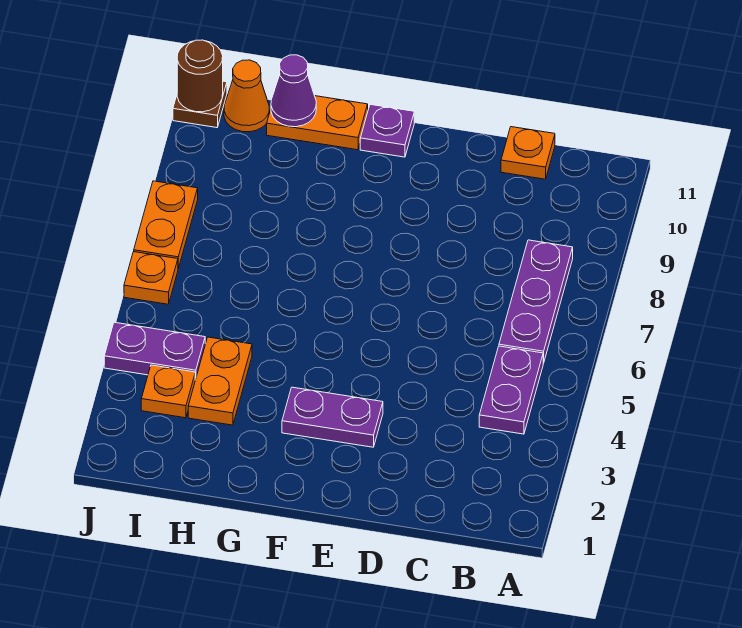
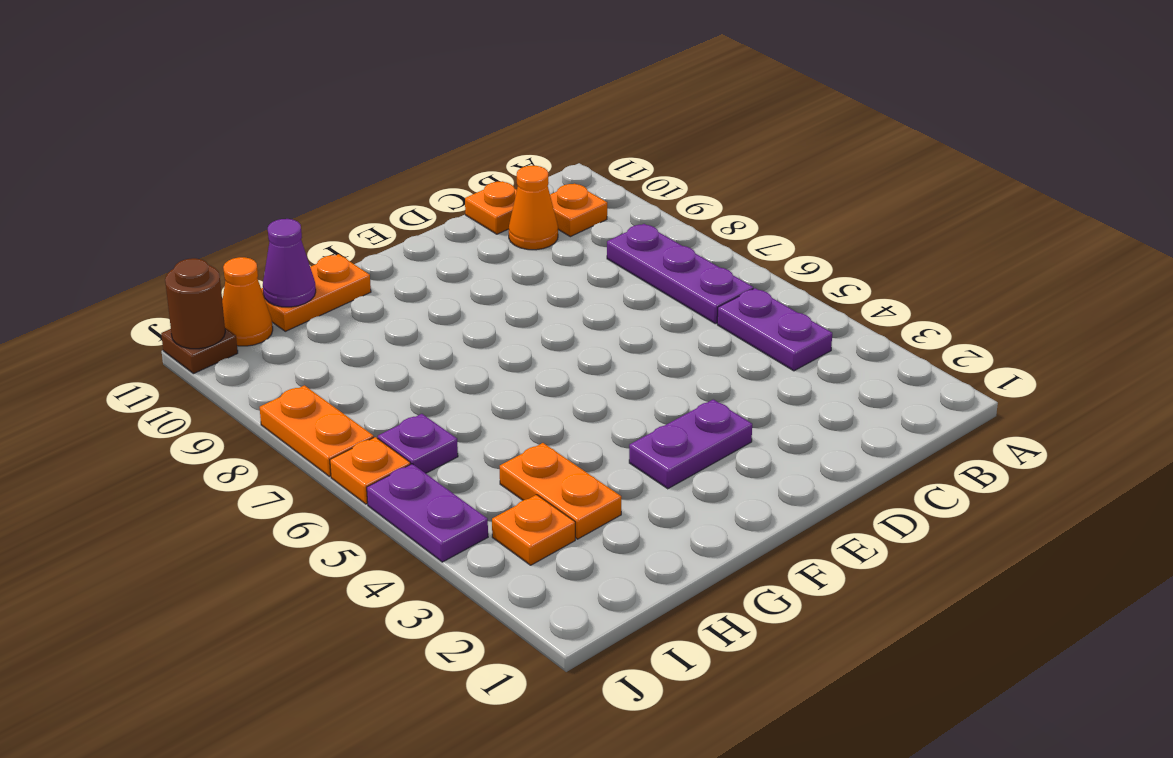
none -> orange 1x1 plate [550,184,607,237]
none -> orange 1x1 cone [509,166,558,250]
purple 1x1 plate [360,104,414,157] -> purple 1x1 plate moved to [378,414,458,473]
purple 1x2 plate [104,322,205,380] -> purple 1x2 plate turned to [367,464,488,562]

